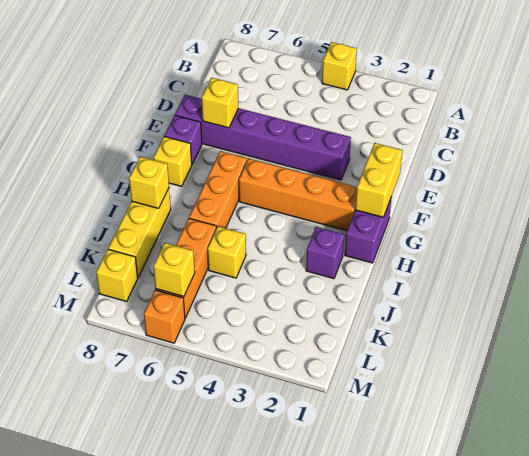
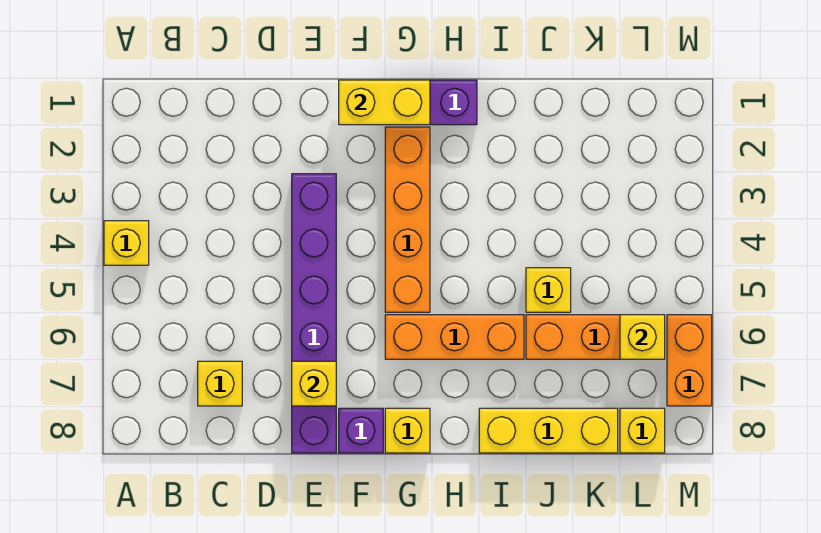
purple 1x1 brick [306,227,344,279] -> none
yellow 1x1 brick [129,157,169,208] -> yellow 1x1 brick moved to [198,361,242,406]
orange 1x1 brick [144,290,185,343] -> orange 1x2 brick [667,315,712,406]

